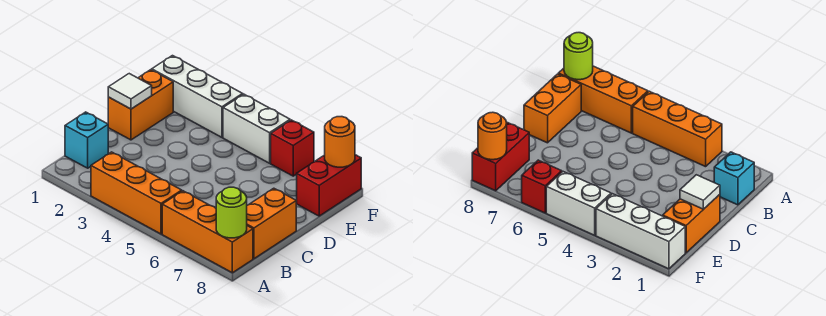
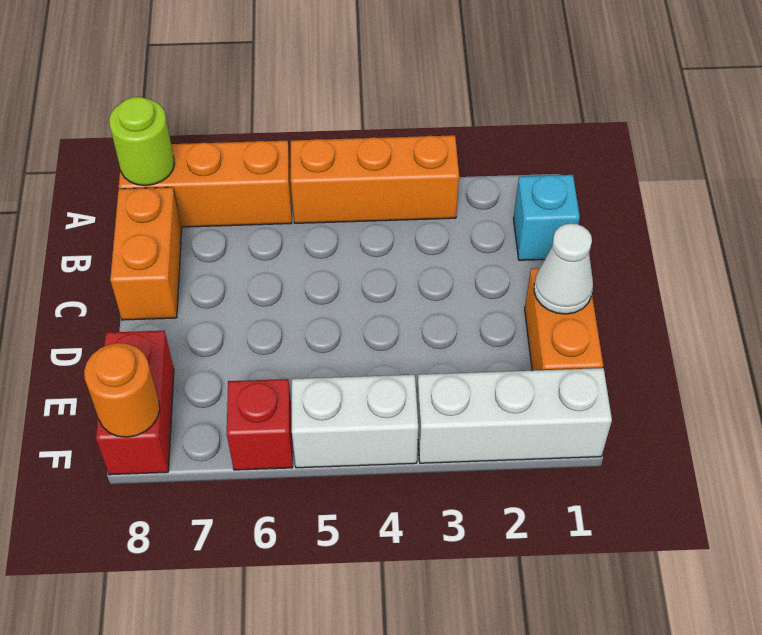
white 1x1 tile [108,74,152,109] -> white 1x1 cone [534,223,593,314]

